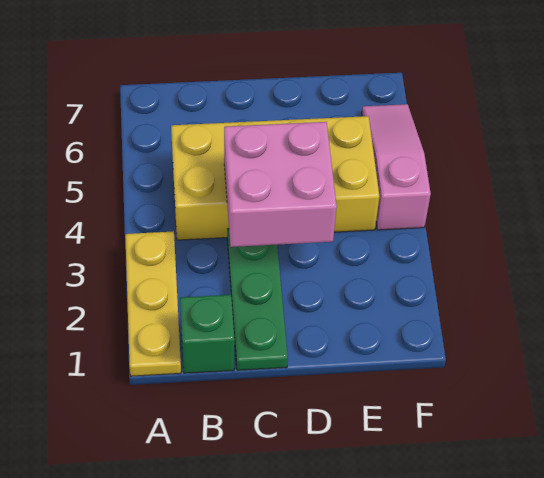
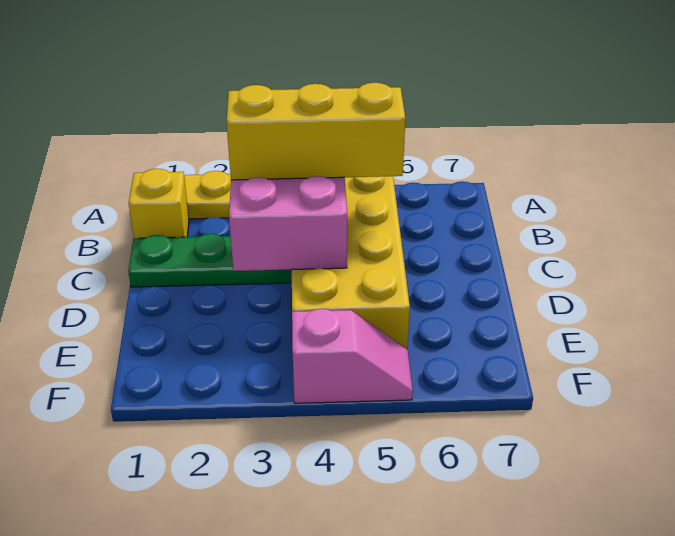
green 1x1 brick [180,295,235,373] -> yellow 1x1 brick [129,169,189,238]
none -> yellow 1x3 brick [227,83,405,180]
pink 1x3 slope [362,104,431,230] -> pink 1x2 slope [292,309,413,403]

